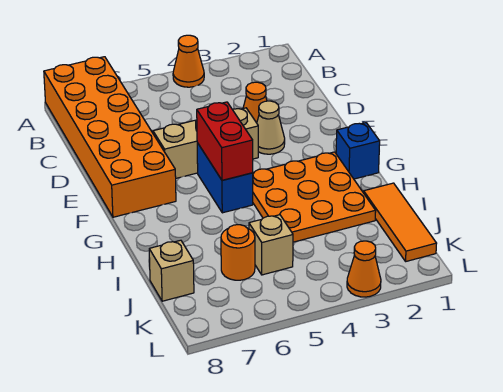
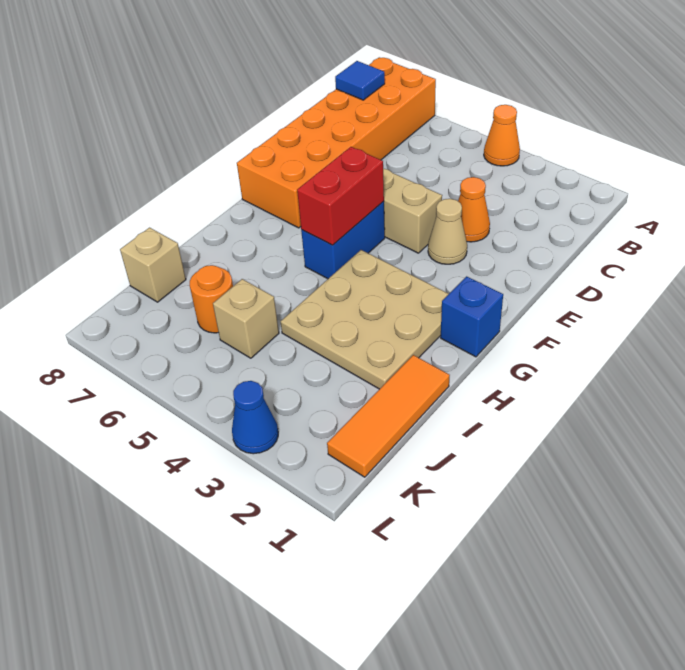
none -> blue 1x1 tile [335,61,385,100]
orange 3x3 plate [253,152,376,242] -> tan 3x3 plate [281,250,448,389]
orange 1x1 cone [347,241,381,297] -> blue 1x1 cone [232,381,278,454]

